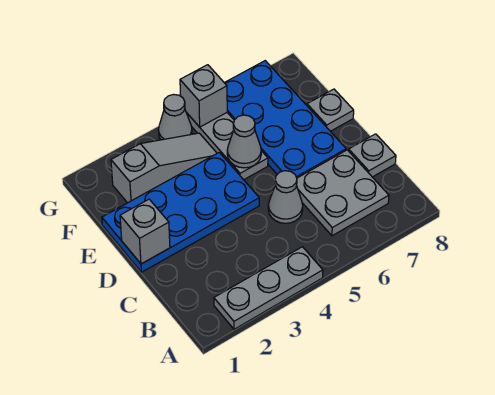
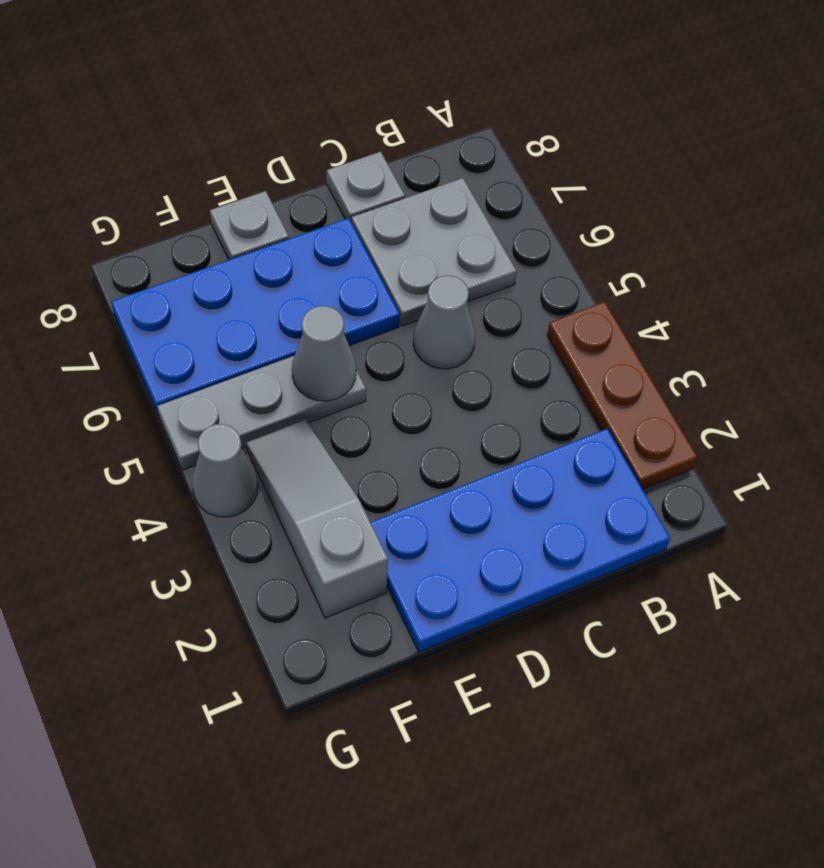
grey 1x3 plate [214,247,323,329] -> brown 1x3 plate [547,302,697,489]
blue 2x4 plate [102,152,259,272] -> blue 2x4 plate turned to [370,429,670,652]
grey 1x1 brick [120,199,170,264] -> none
grey 1x1 brick [180,65,227,127] -> none

